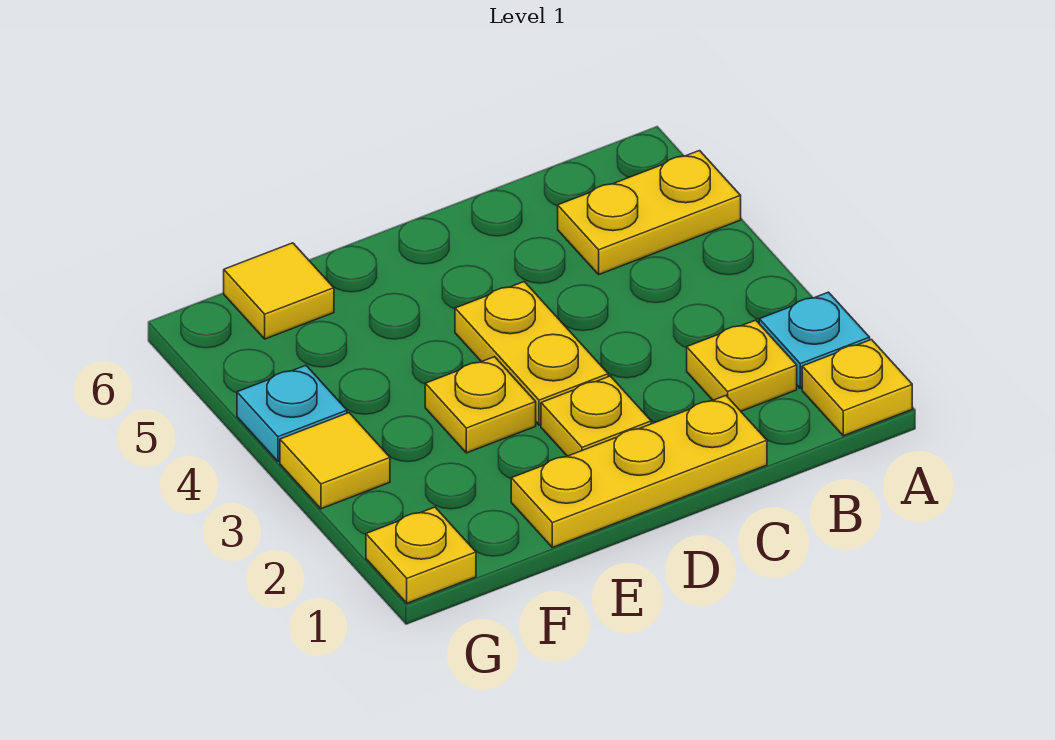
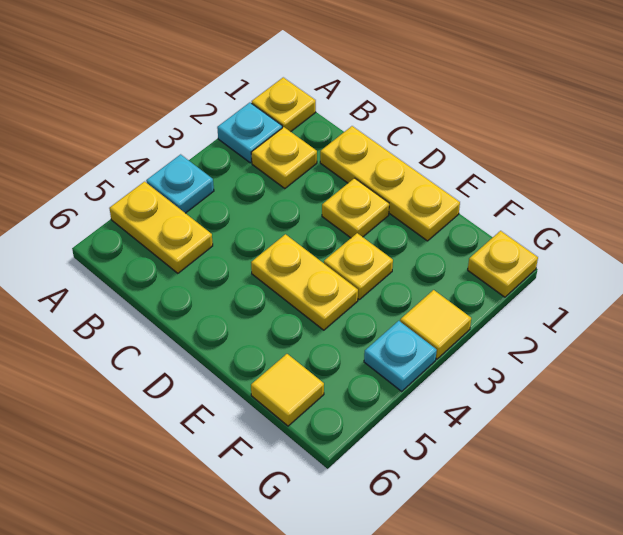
none -> cyan 1x1 plate [146,154,214,213]
yellow 1x2 plate [455,282,608,425] -> yellow 1x2 plate turned to [251,234,358,330]

